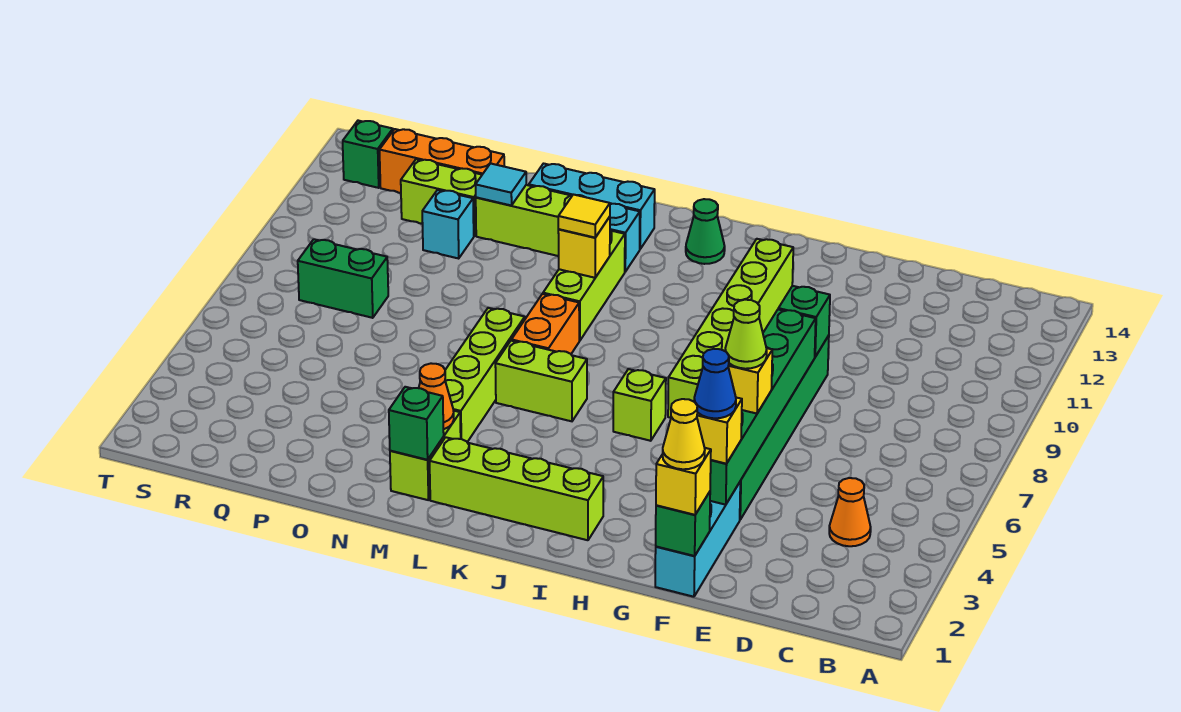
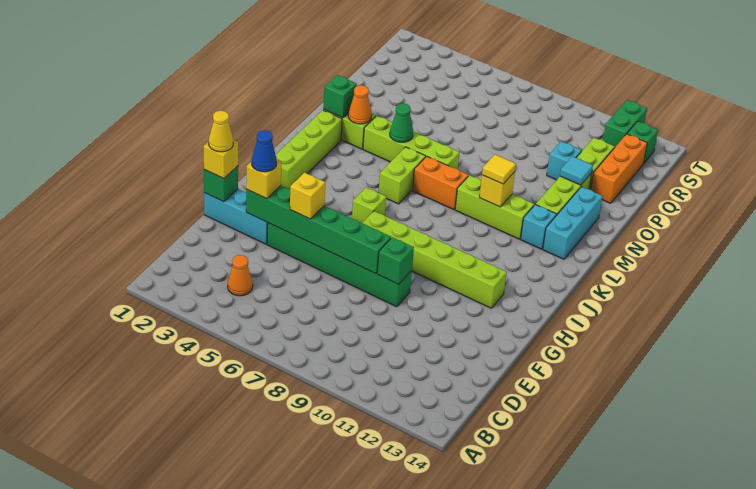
lime 1x1 cone [725,300,767,369] -> none
green 1x1 cone [686,199,725,264] -> green 1x1 cone moved to [390,104,413,142]
green 1x2 brick [298,239,388,318] -> green 1x2 brick moved to [603,100,647,148]

